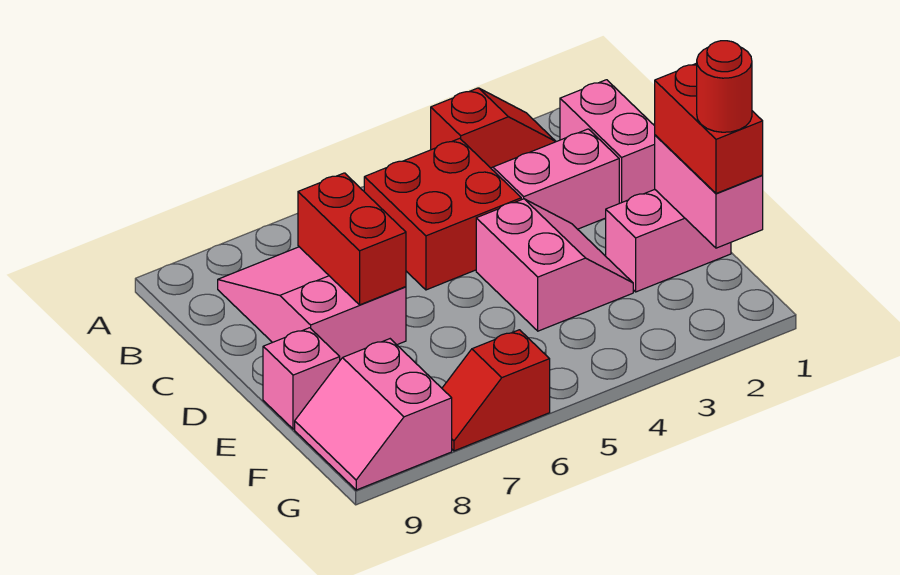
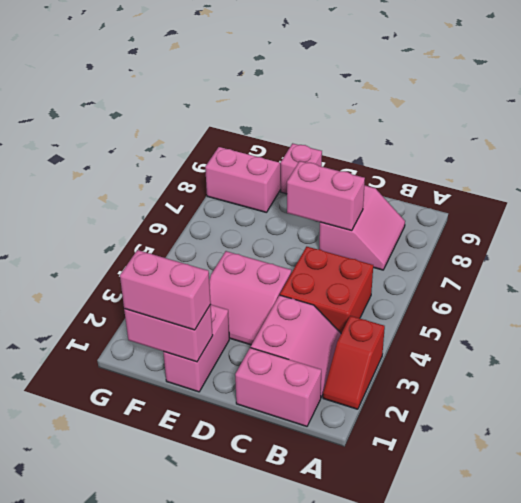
pink 2x3 slope [218,247,406,360] -> pink 2x2 slope [319,185,405,270]
red 1x2 brick [298,173,406,305] -> pink 1x2 brick [287,161,365,230]
red 1x2 brick [655,63,763,193] -> pink 1x2 brick [120,250,211,330]
red 1x1 round brick [697,41,752,132] -> none
red 1x2 slope [442,330,550,451] -> none

